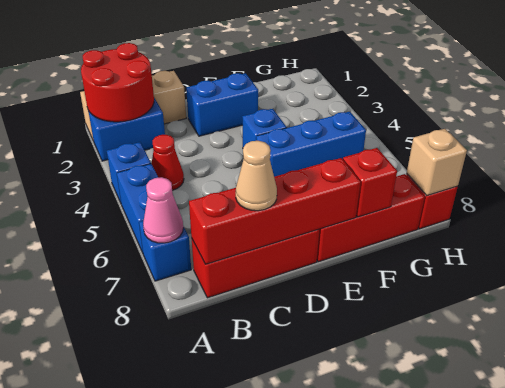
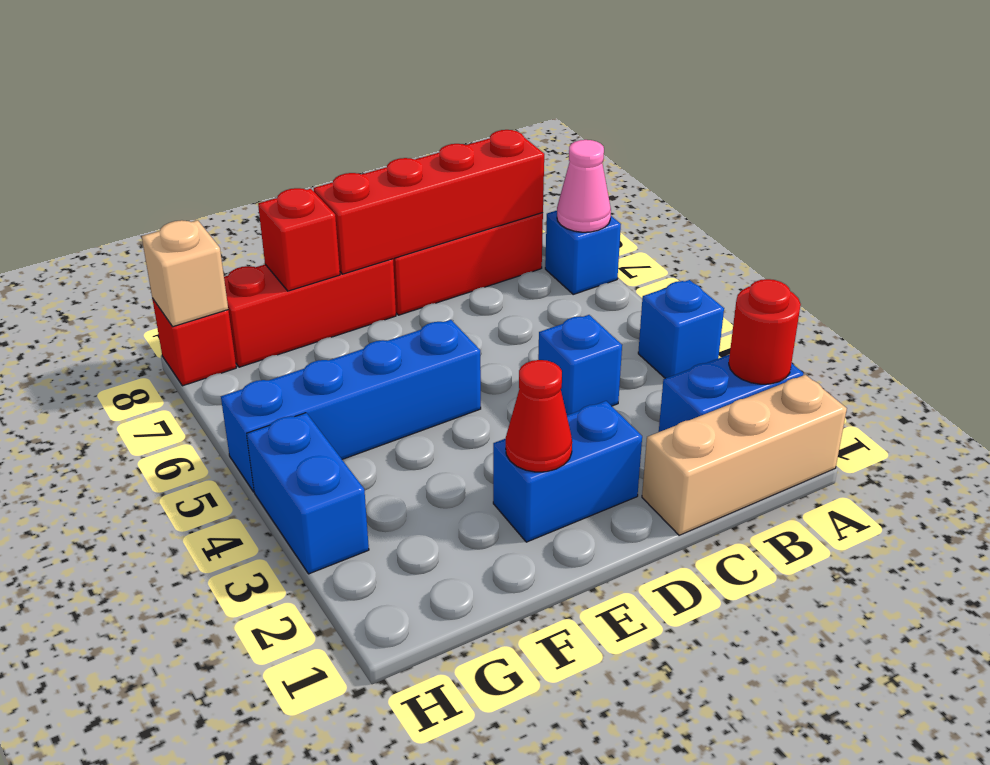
red 2x2 round brick [81,43,154,122] -> red 1x1 round brick [729,279,801,384]
blue 1x2 brick [117,164,158,253] -> blue 1x2 brick moved to [247,413,369,574]
red 1x1 cone [151,135,184,190] -> red 1x1 cone moved to [506,360,572,472]
tan 1x1 cone [236,141,277,211] -> none
blue 1x1 brick [242,109,287,147] -> blue 1x1 brick moved to [538,315,622,415]
blue 1x3 brick [256,112,366,177] -> blue 1x4 brick [221,320,481,492]

